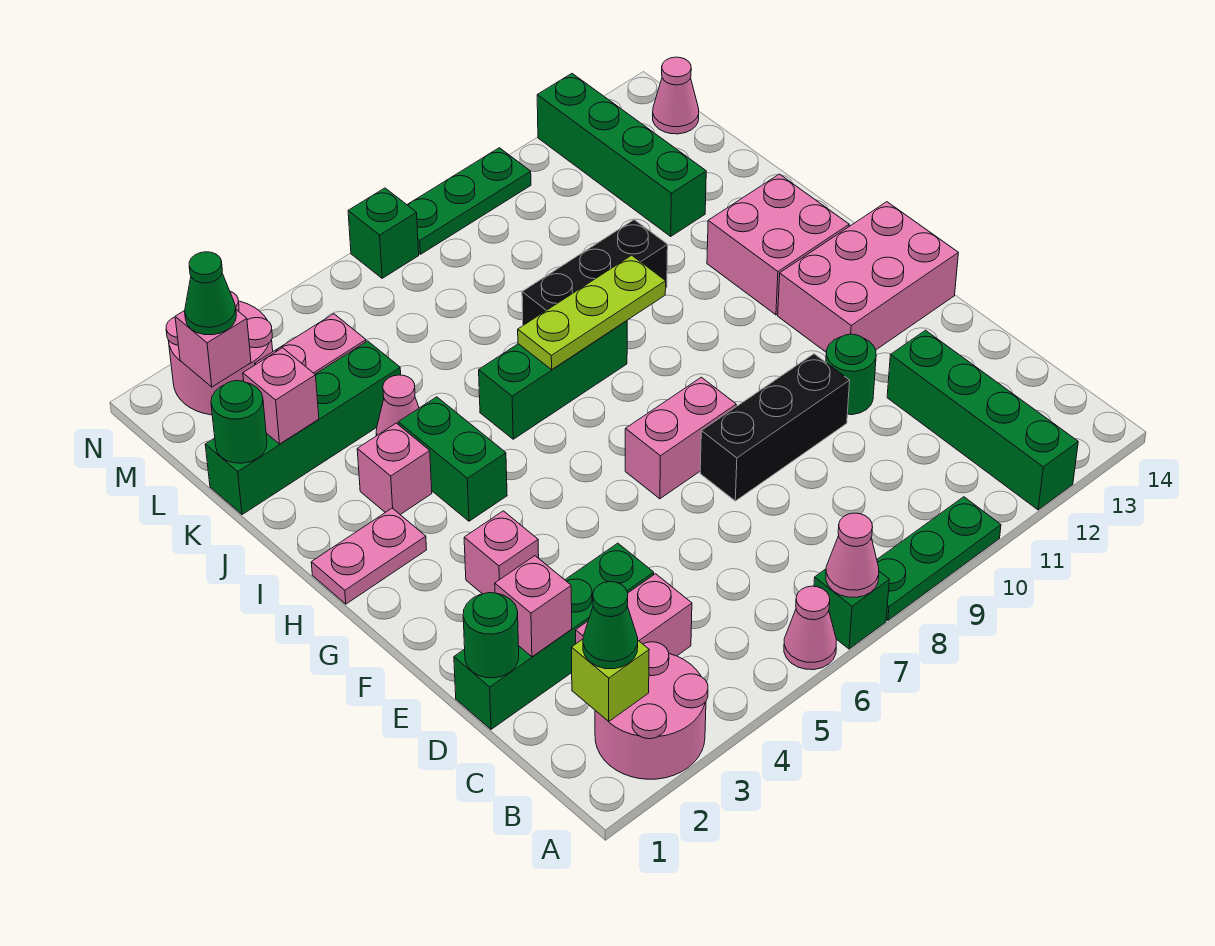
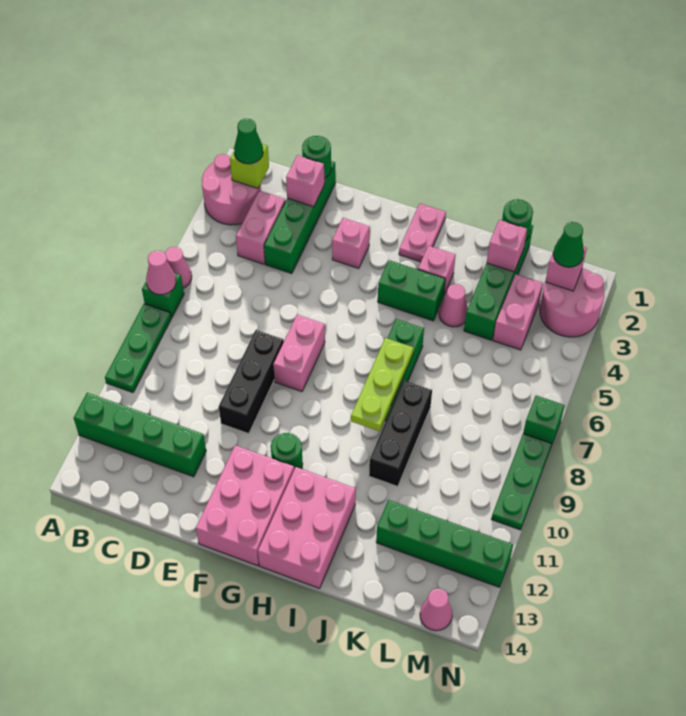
green 1x1 round brick [826,334,876,415] -> green 1x1 round brick moved to [271,433,303,469]
pink 2x2 brick [707,174,849,315] -> pink 2x3 brick [258,467,356,588]

